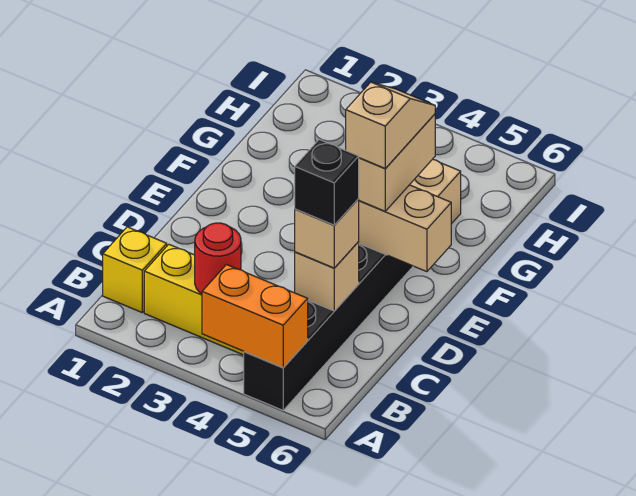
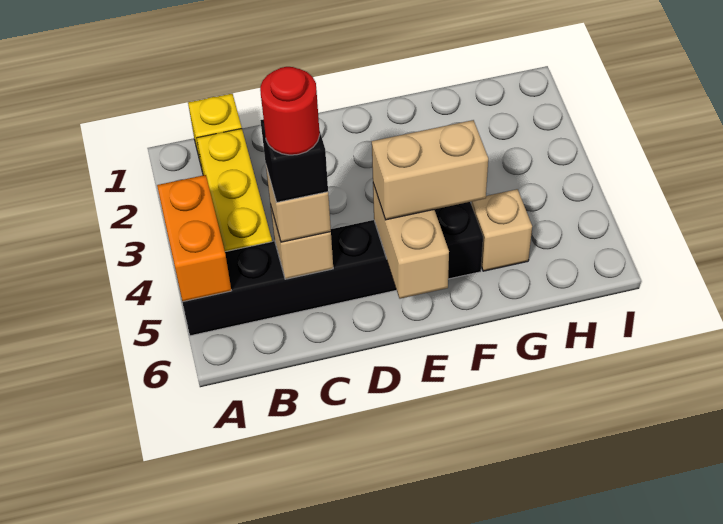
red 1x1 round brick [195,223,241,294] -> red 1x1 round brick moved to [260,67,320,155]
tan 1x2 slope [346,82,435,169] -> none

